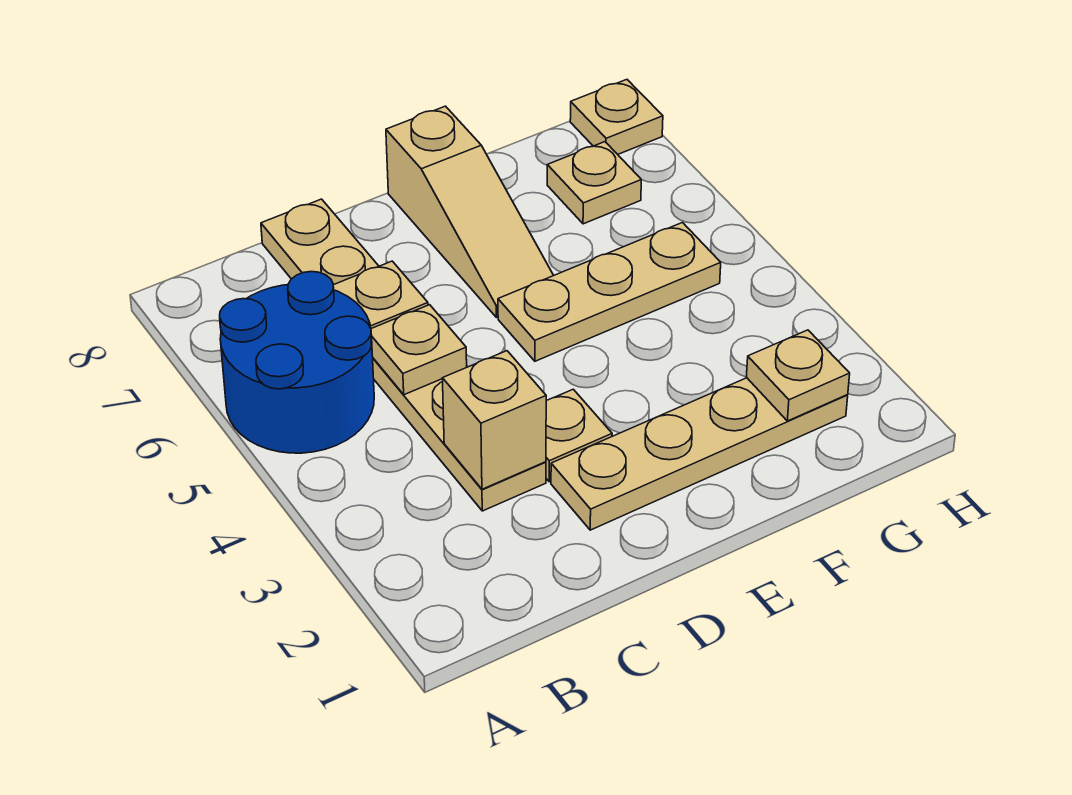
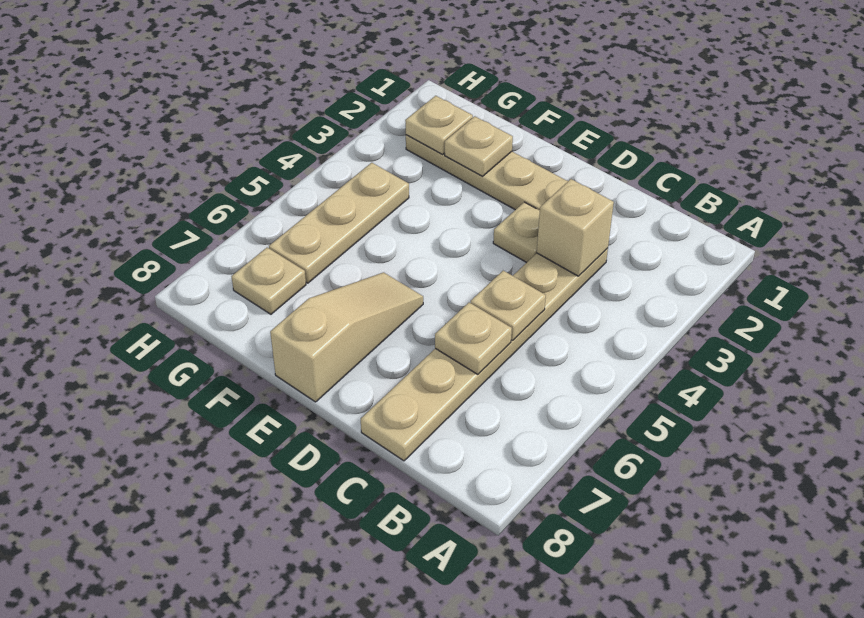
blue 2x2 round brick [220,272,374,453] -> none
tan 1x3 plate [498,223,721,361] -> tan 1x3 plate turned to [269,163,409,283]
tan 1x1 plate [570,80,663,154] -> tan 1x1 plate moved to [445,116,513,176]

